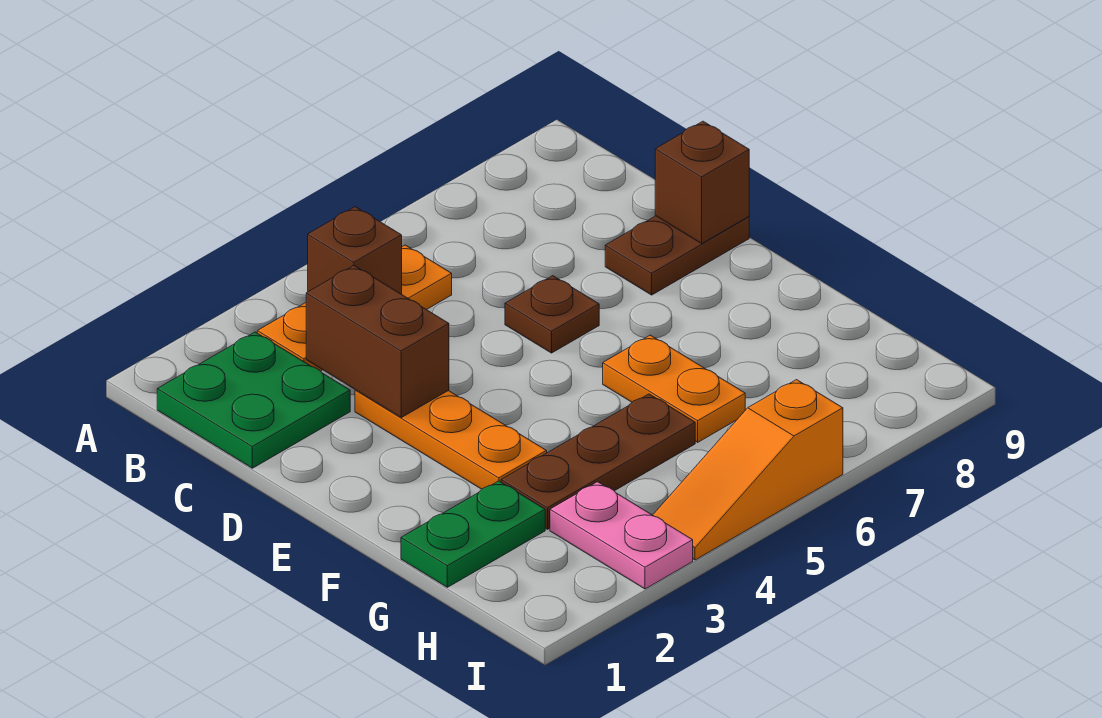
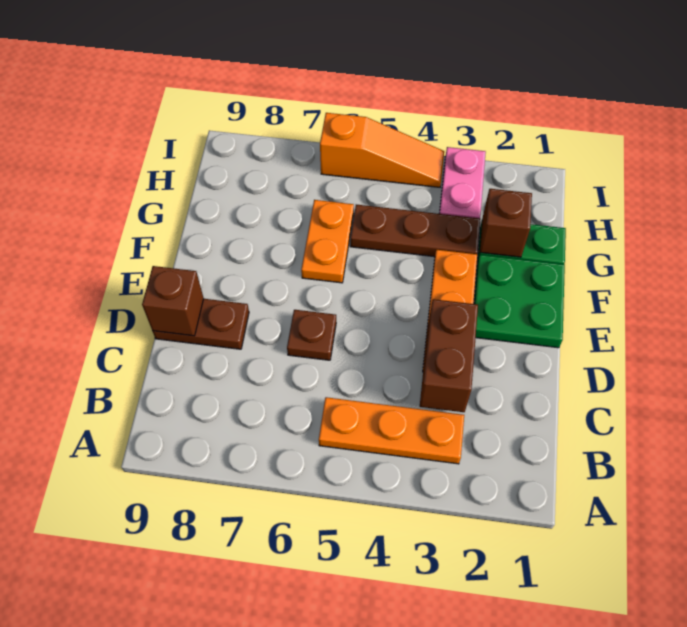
green 2x2 plate [157,332,350,468] -> green 2x2 plate moved to [474,255,565,348]
brown 1x1 brick [308,207,402,294] -> brown 1x1 brick moved to [480,189,532,257]

